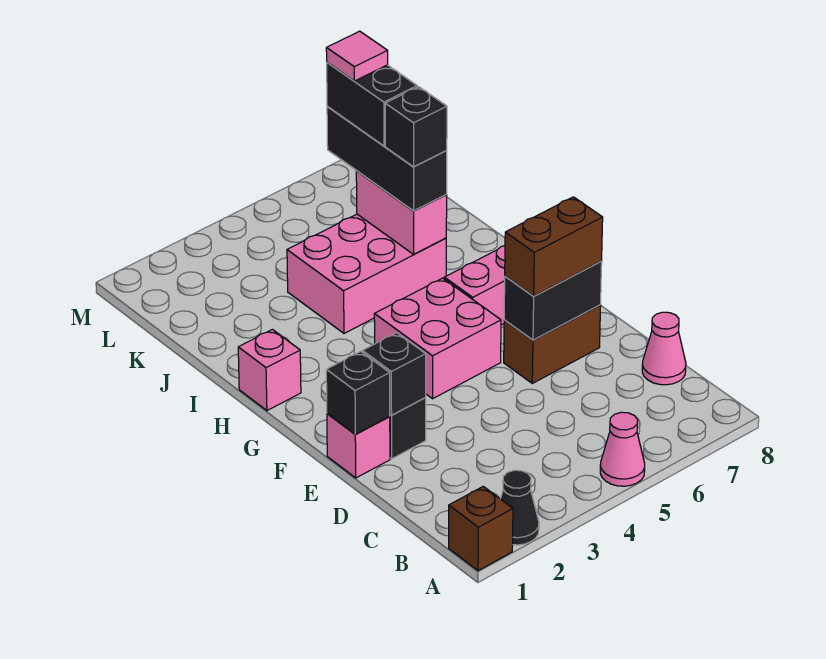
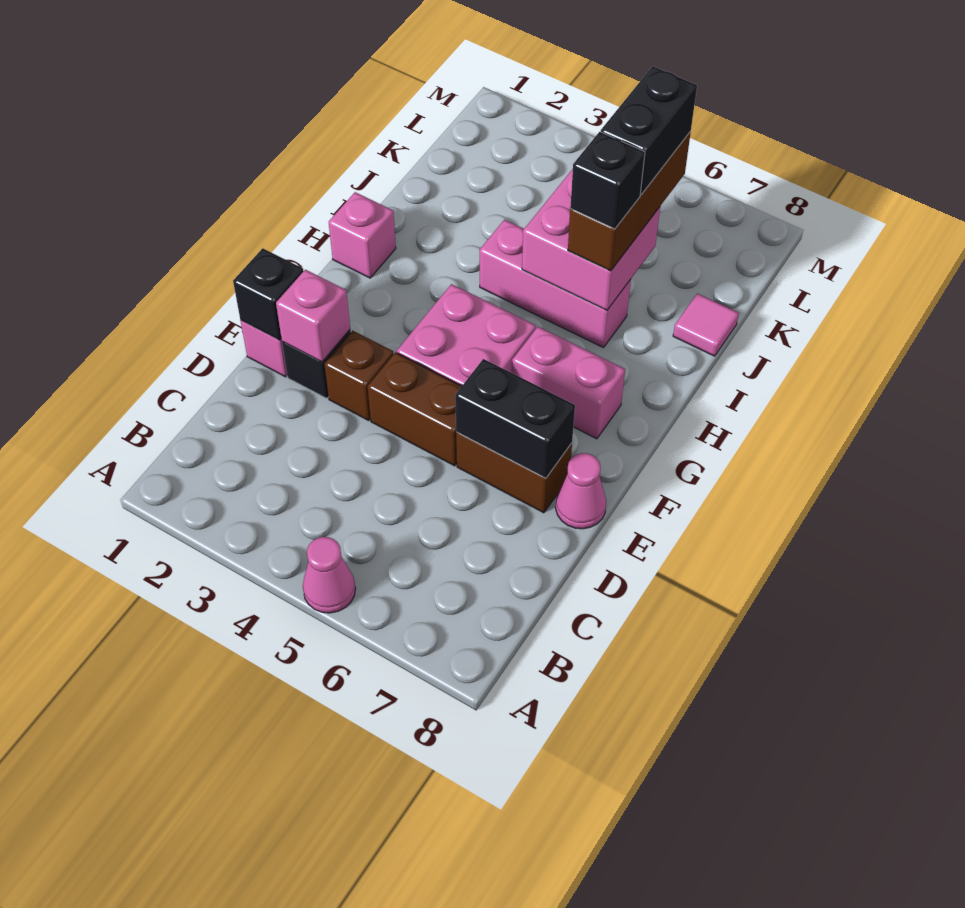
brown 1x1 brick [449,486,513,571] -> brown 1x1 brick moved to [324,331,393,420]
black 1x1 cone [501,470,539,545] -> none
pink 1x1 cone [642,312,686,385] -> pink 1x1 cone moved to [556,453,606,529]
black 1x1 brick [363,333,426,415] -> pink 1x1 brick [276,270,350,362]
brown 1x2 brick [505,197,603,296] -> brown 1x2 brick moved to [368,352,462,466]
pink 2x3 brick [287,214,446,333] -> pink 1x3 brick [480,220,631,348]
pink 1x2 brick [356,171,447,254] -> pink 2x2 brick [522,169,660,310]
black 1x3 brick [327,106,447,211] -> brown 1x3 brick [568,132,691,271]
pink 1x1 tile [326,31,388,81] -> pink 1x1 tile moved to [673,293,739,356]

